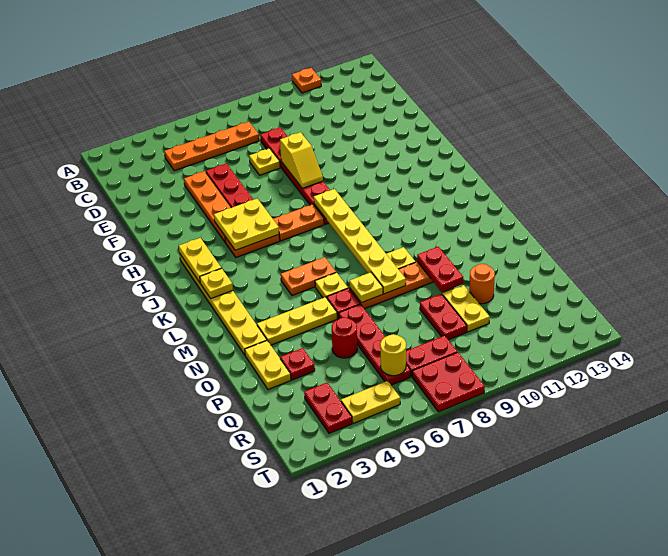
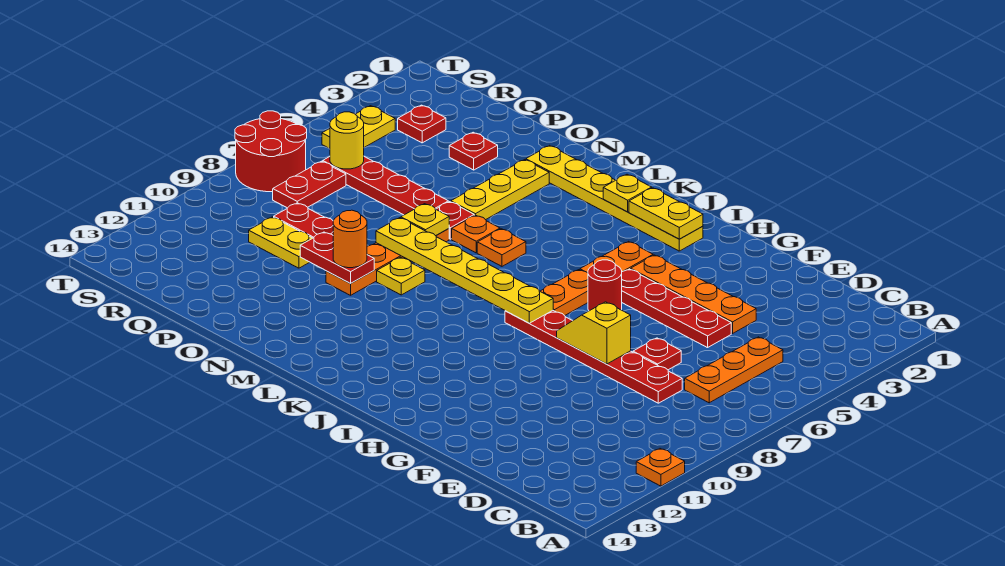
orange 1x4 plate [164,122,259,171] -> orange 1x3 plate [685,337,783,403]
yellow 1x1 plate [249,148,280,175] -> red 1x1 plate [633,338,681,370]
yellow 2x2 plate [214,199,279,250] -> none
orange 1x2 plate [281,257,336,296] -> orange 1x1 plate [477,229,526,266]
yellow 1x1 plate [315,273,348,298] -> orange 1x1 plate [452,215,500,253]
yellow 1x2 plate [245,341,291,390] -> none
red 1x1 round brick [332,317,357,358] -> red 1x1 round brick moved to [588,260,622,311]
orange 1x1 round brick [469,264,495,304] -> orange 1x1 round brick moved to [333,210,367,268]
red 1x2 plate [304,383,352,433] -> red 1x1 plate [398,105,446,143]
red 2x2 plate [412,352,485,412] -> red 2x2 round brick [235,111,307,192]

